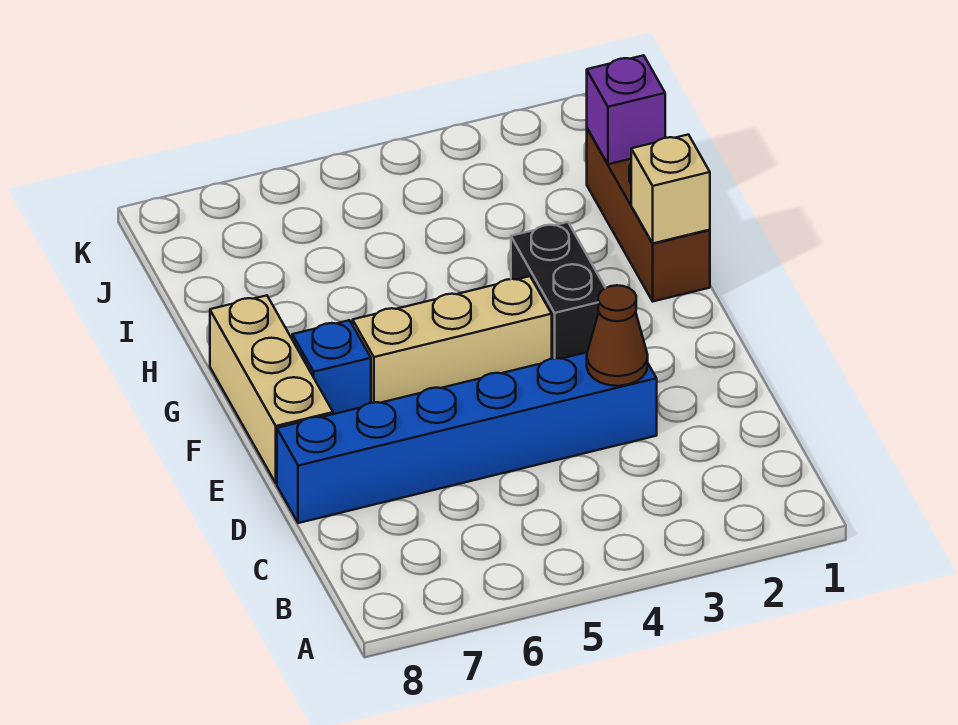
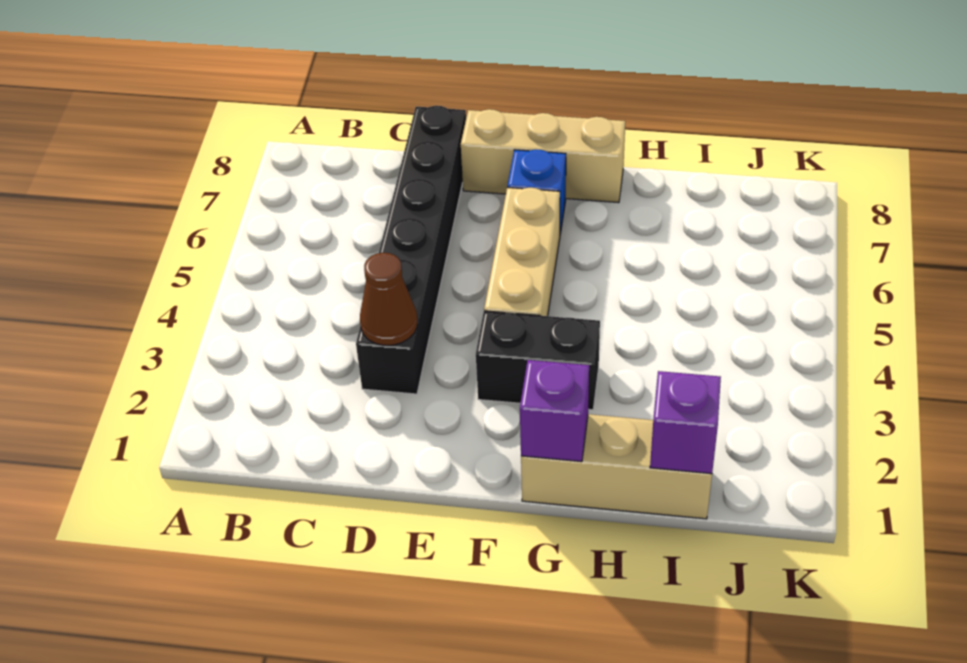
blue 1x6 brick [277,352,657,523] -> black 1x6 brick [356,106,466,394]
brown 1x3 brick [587,129,710,301] -> tan 1x3 brick [521,414,712,519]
tan 1x1 brick [631,135,710,243] -> purple 1x1 brick [520,360,589,462]

